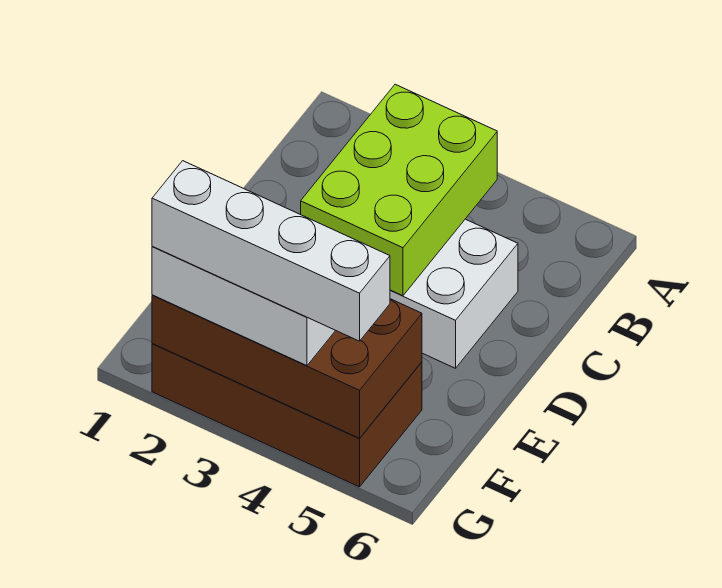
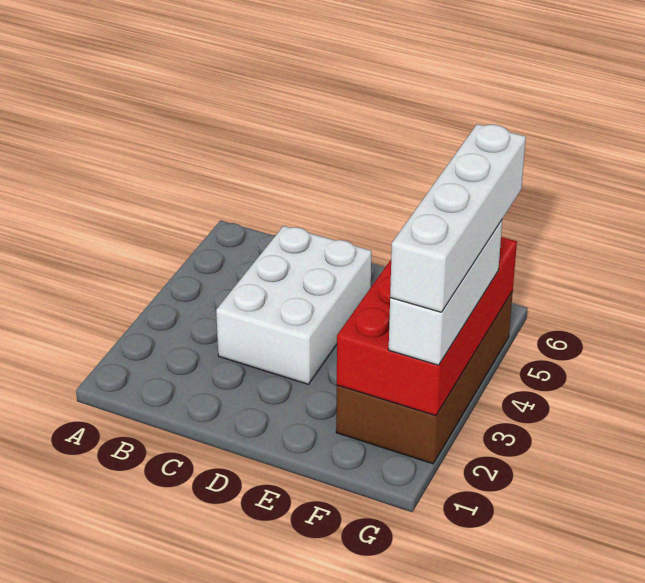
lime 2x3 brick [301,84,497,296] -> none
brown 2x4 brick [152,295,422,438] -> red 2x4 brick [337,237,517,416]

